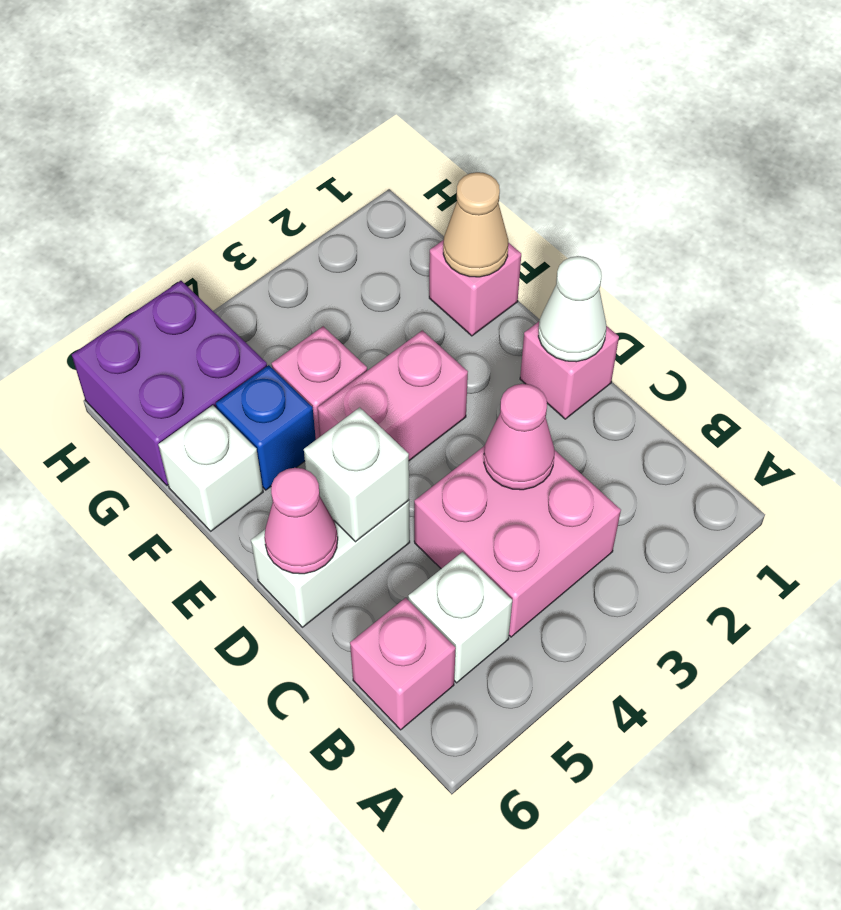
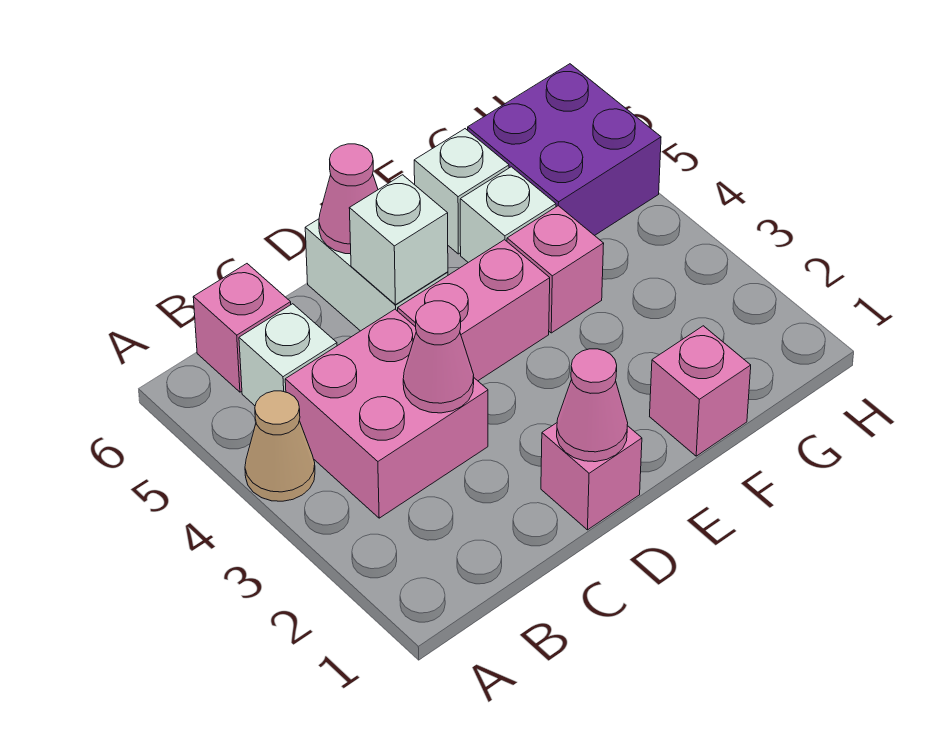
white 1x1 cone [538,256,606,362] -> pink 1x1 cone [557,349,628,462]
pink 1x2 brick [318,330,468,461] -> pink 1x2 brick turned to [398,240,550,381]
tan 1x1 cone [443,172,508,277] -> tan 1x1 cone moved to [245,391,315,501]
blue 1x1 brick [216,365,316,490] -> white 1x1 brick [460,167,556,262]

